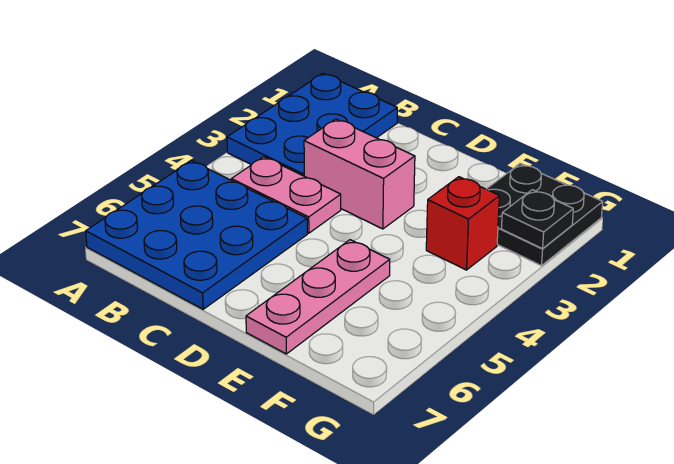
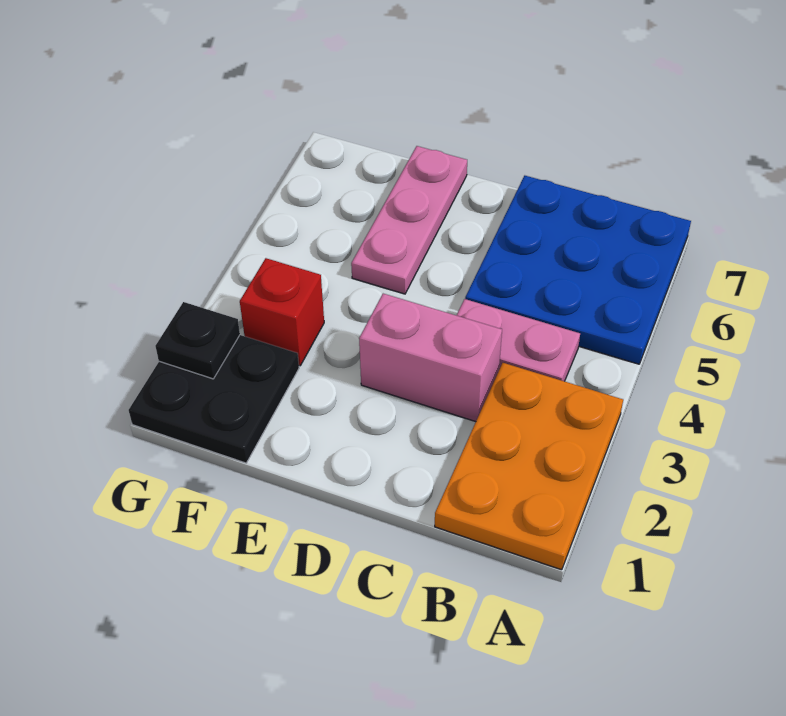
blue 2x3 plate [227,73,397,176] -> orange 2x3 plate [435,363,623,570]

